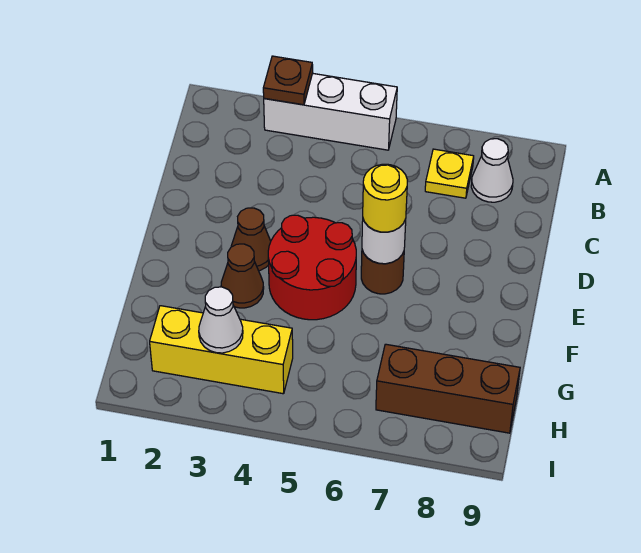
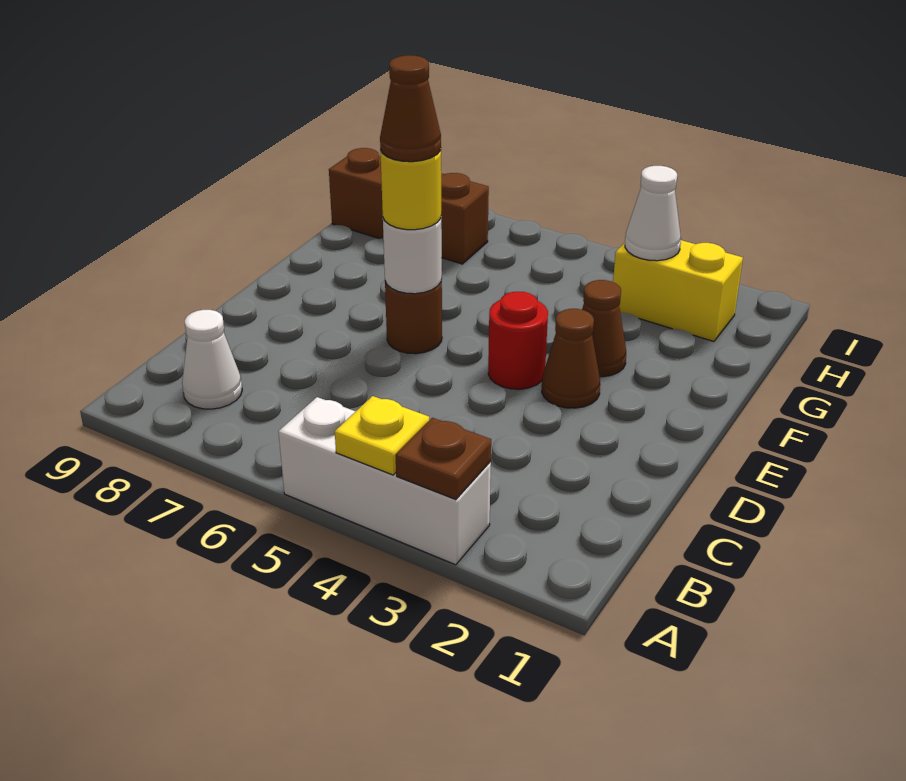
yellow 1x1 plate [425,149,474,198] -> yellow 1x1 plate moved to [335,396,429,475]
red 2x2 round brick [268,215,356,320] -> red 1x1 round brick [488,292,548,389]
none -> brown 1x1 cone [380,55,441,162]
yellow 1x3 brick [150,306,293,394] -> yellow 1x2 brick [613,240,743,341]

